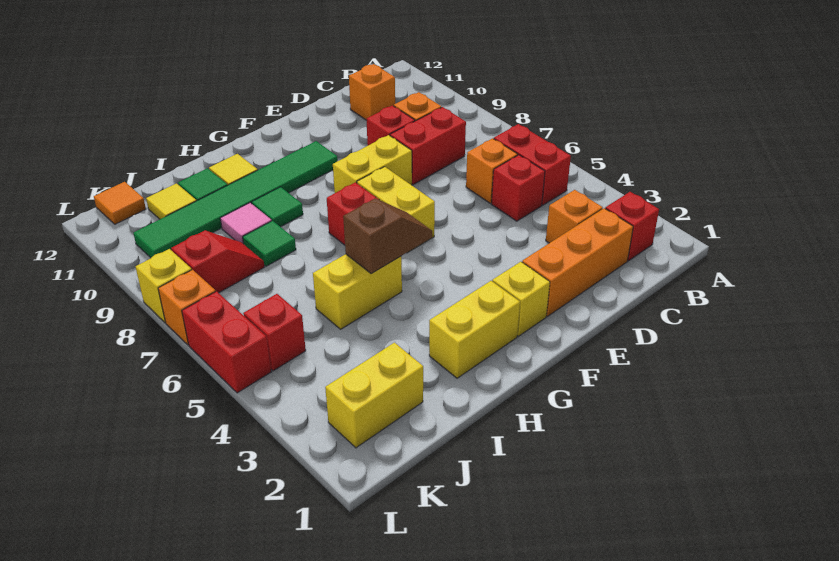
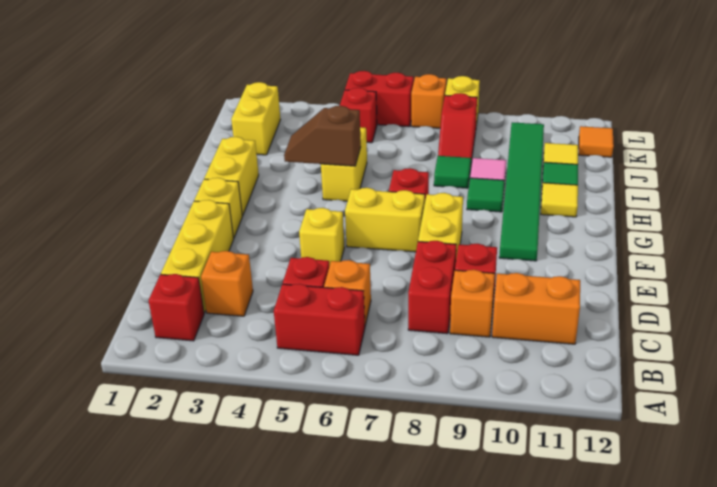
orange 1x3 brick [522,208,633,316] -> yellow 1x3 brick [161,200,234,313]
orange 1x1 brick [349,64,395,120] -> orange 1x2 brick [492,273,580,344]
none -> yellow 1x1 brick [299,208,345,266]
brown 1x2 slope [343,198,432,274] -> brown 1x2 slope turned to [284,106,361,166]

